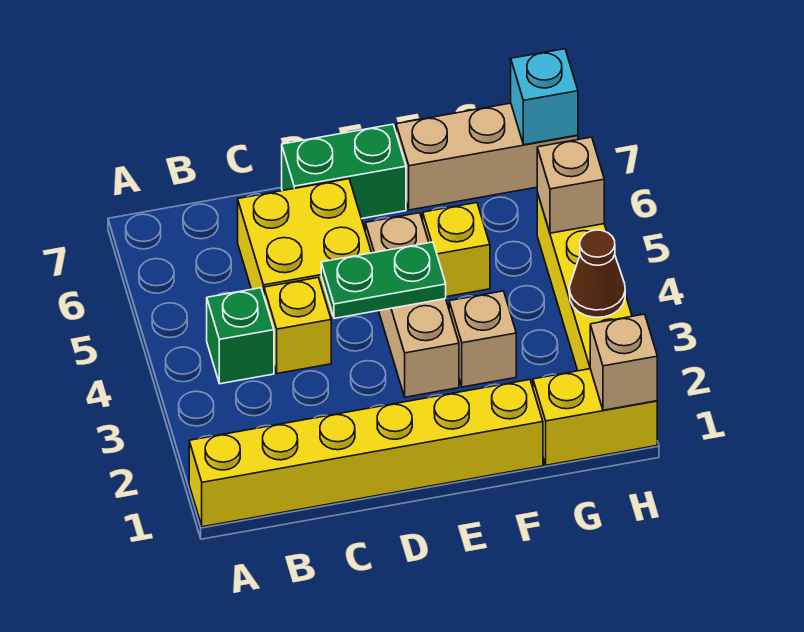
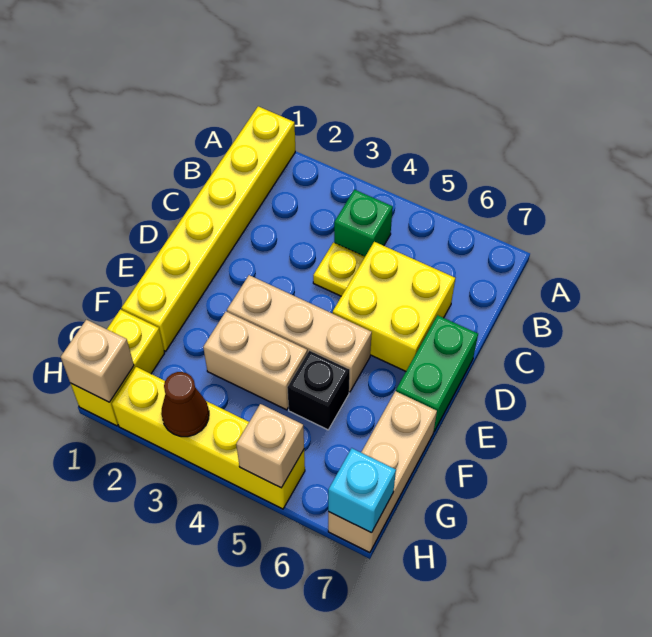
yellow 1x1 brick [264,278,331,374] -> yellow 1x1 plate [313,242,365,296]
green 1x2 plate [321,242,446,318] -> none
tan 1x1 brick [449,291,516,387] -> tan 1x2 brick [203,312,307,410]
yellow 1x1 brick [423,203,490,297] -> black 1x1 brick [287,351,350,430]

